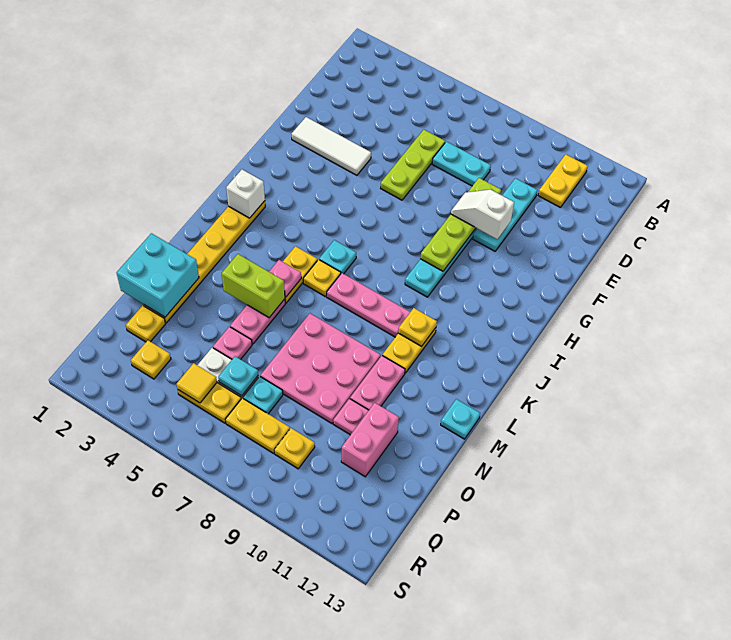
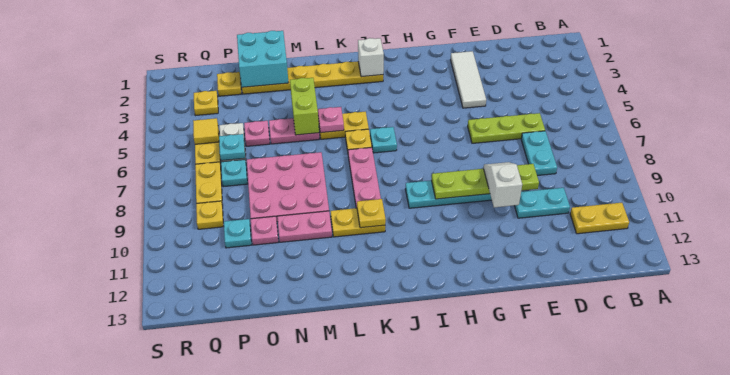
cyan 1x3 plate [473,178,537,251] -> cyan 1x2 plate [514,188,570,218]
cyan 1x1 plate [441,399,480,439] -> cyan 1x1 plate moved to [224,219,251,248]
pink 1x2 brick [341,403,399,477] -> none

